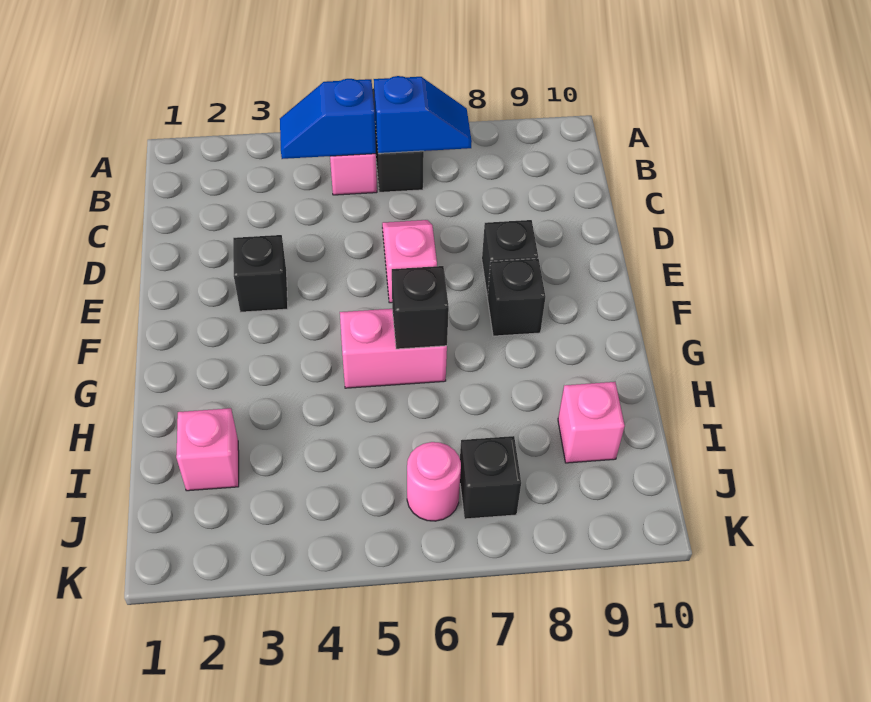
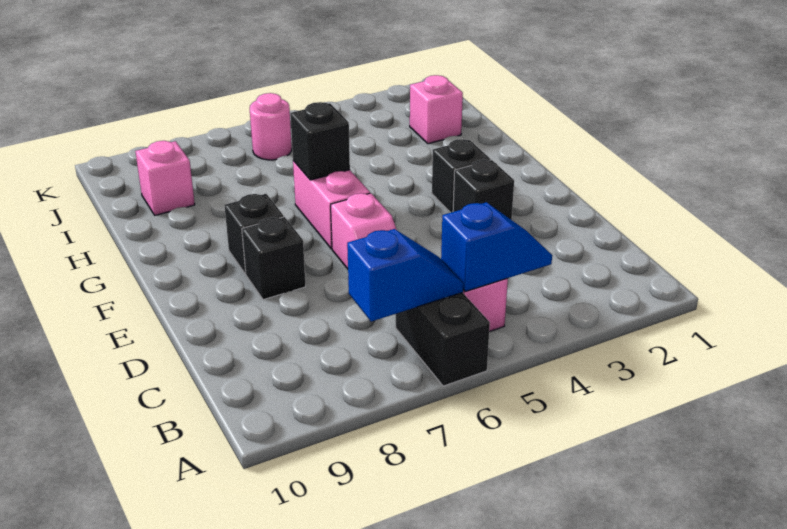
blue 1x2 slope [374,76,472,153] -> blue 1x2 slope turned to [347,229,463,321]
pink 1x2 brick [340,309,447,388] -> pink 1x2 brick turned to [293,161,370,249]
black 1x1 brick [460,436,521,519] -> black 1x1 brick moved to [432,139,491,213]

